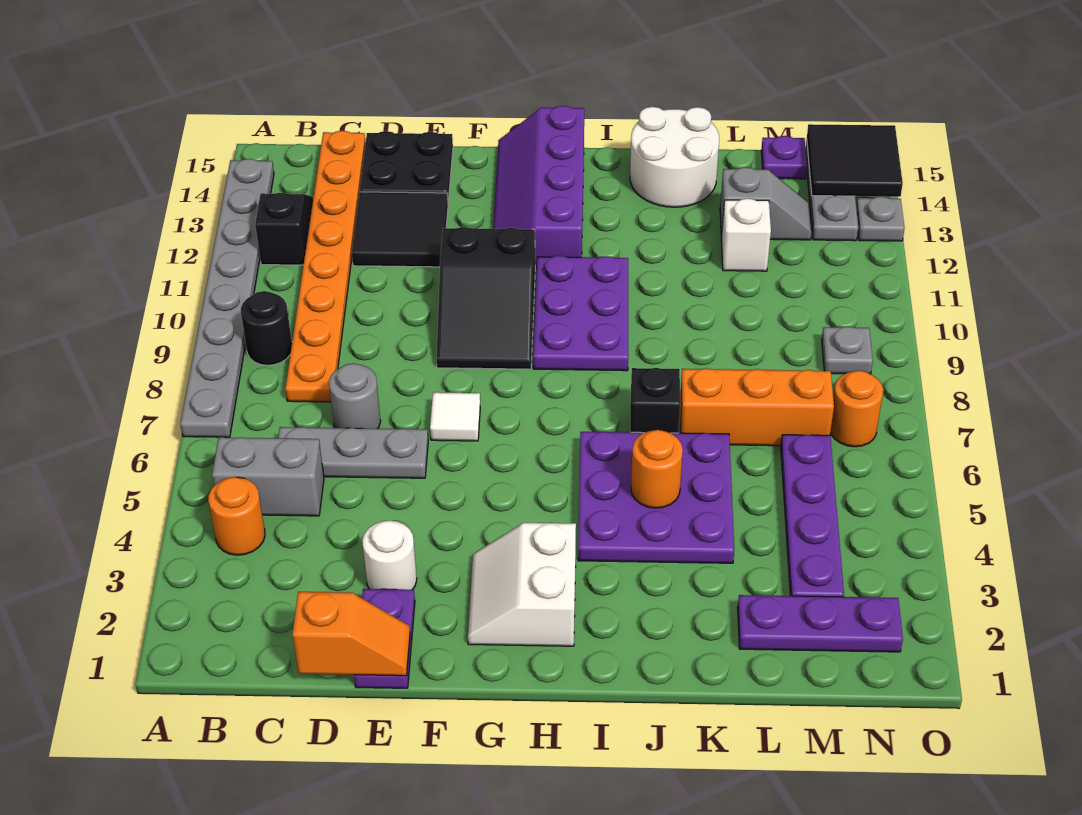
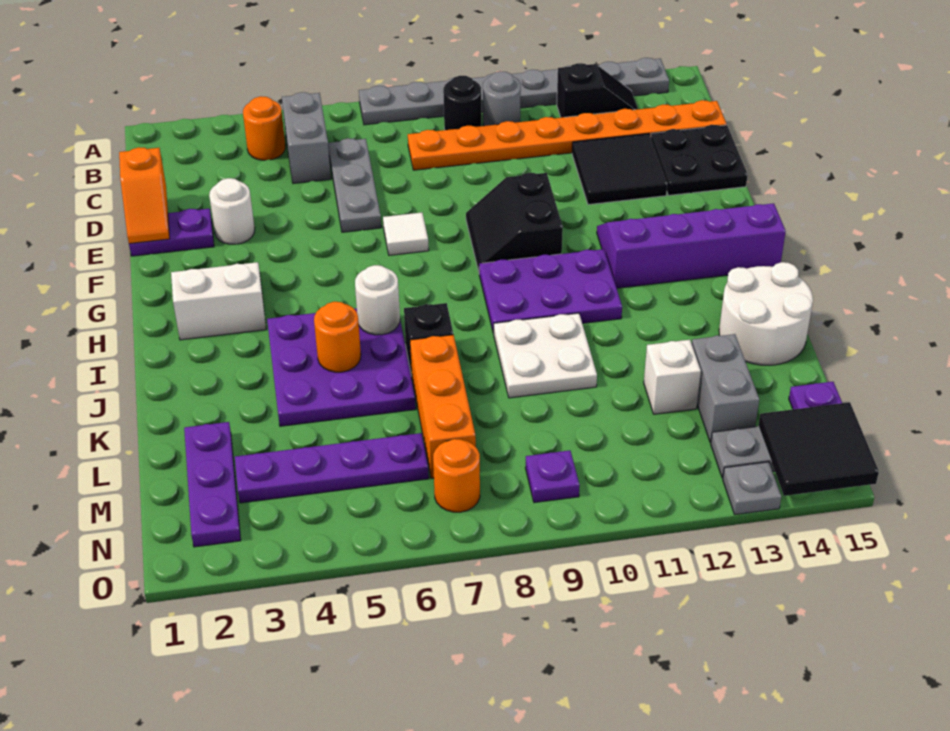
grey 1x1 round brick [329,363,381,429] -> grey 1x1 round brick moved to [483,71,521,126]
black 2x3 slope [436,227,535,369] -> black 2x2 slope [466,173,563,272]
none -> white 1x1 round brick [355,265,400,335]
none -> white 2x2 plate [494,313,597,398]
grey 1x2 slope [720,167,812,240] -> grey 1x2 brick [692,334,759,443]
grey 1x1 plate [822,326,873,374] -> purple 1x1 plate [526,450,580,503]

